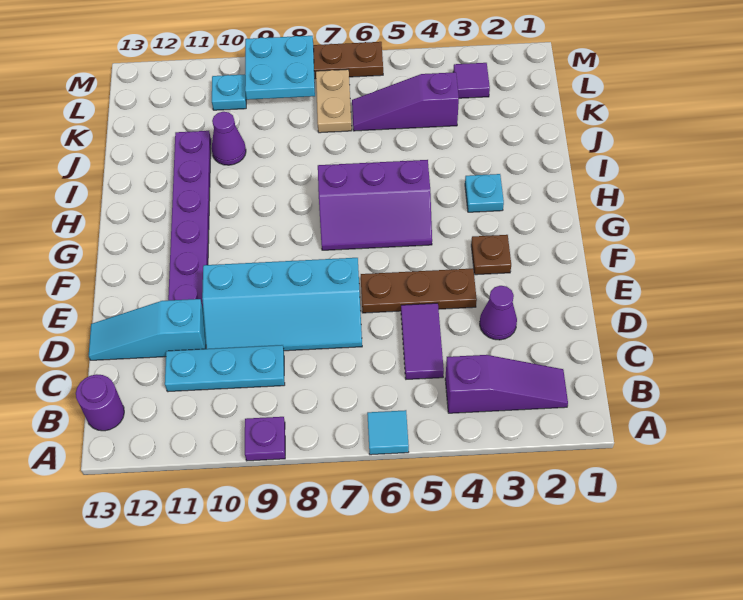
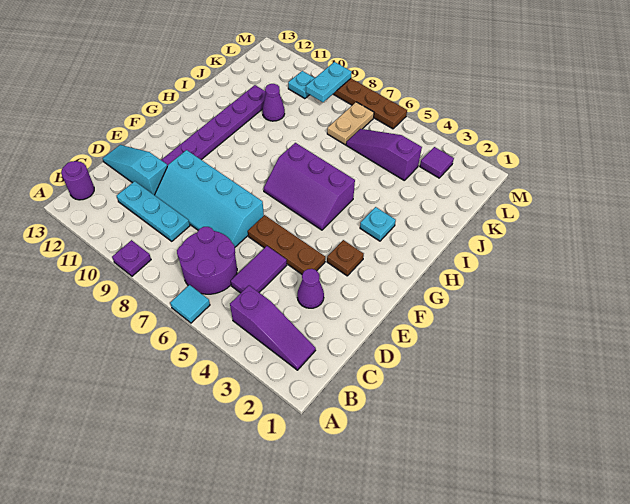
none -> purple 2x2 round brick [177,227,237,294]
cyan 2x2 plate [245,36,315,100] -> cyan 1x2 plate [306,62,352,102]

